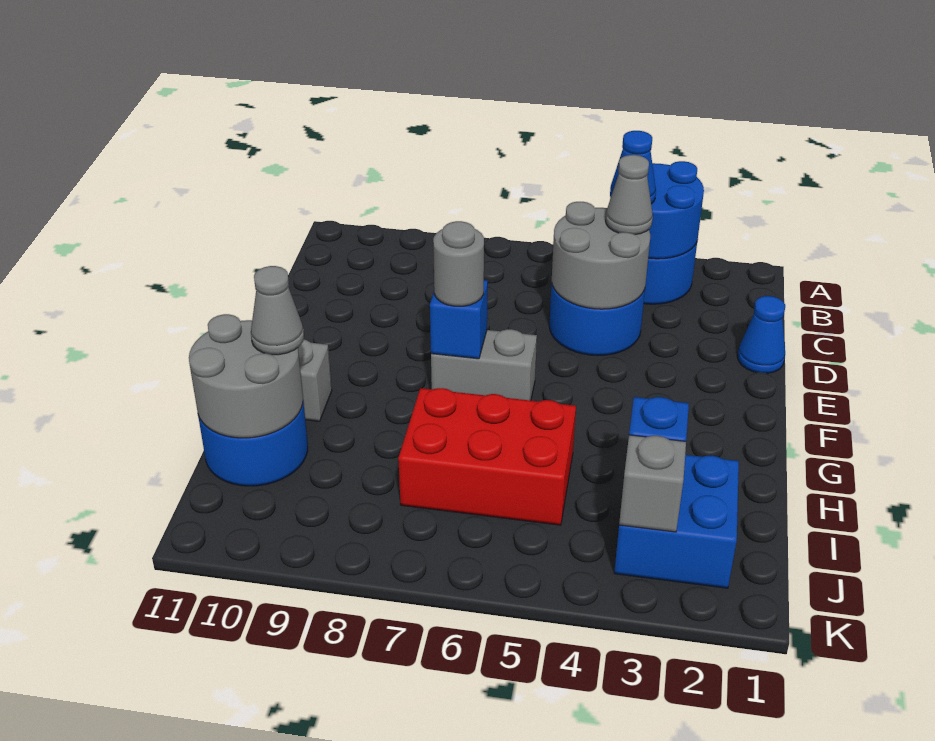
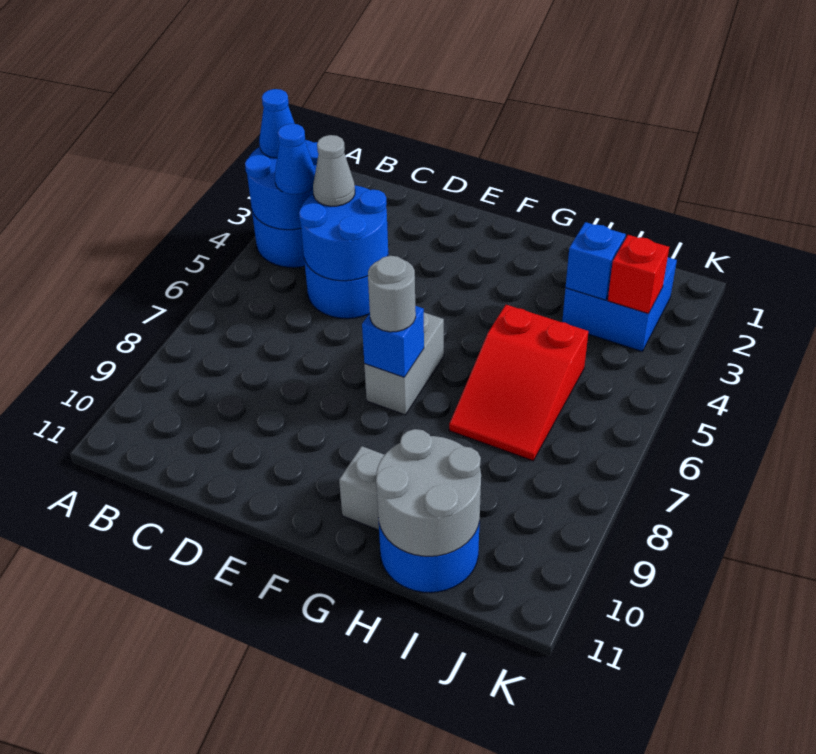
grey 2x2 round brick [552,202,650,309] -> blue 2x2 round brick [299,185,388,281]
blue 1x1 cone [738,296,785,373] -> blue 1x1 cone moved to [259,89,295,158]
red 2x3 brick [398,388,576,525] -> red 2x3 slope [449,305,588,461]
grey 1x1 cone [251,266,304,355] -> none
grey 1x1 brick [619,435,686,532] -> red 1x1 brick [608,235,669,314]

